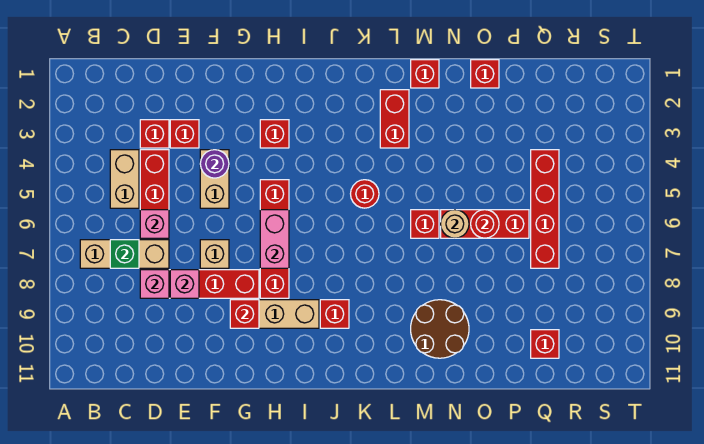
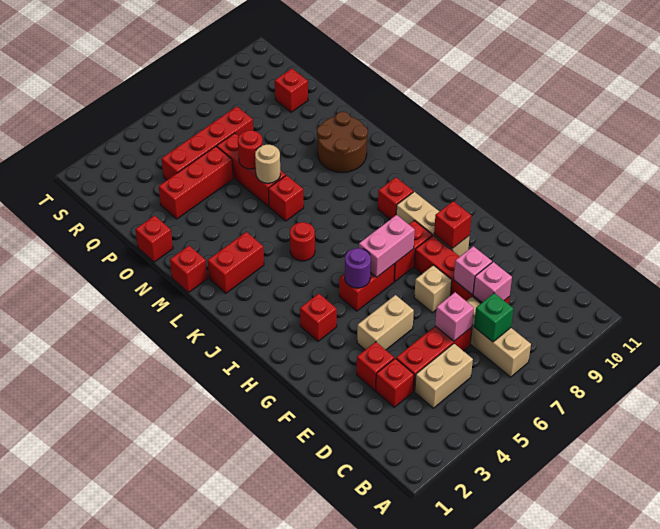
purple 1x1 round brick [200,150,229,178] -> purple 1x1 round brick moved to [345,248,371,288]
none -> red 1x3 brick [159,146,233,219]

